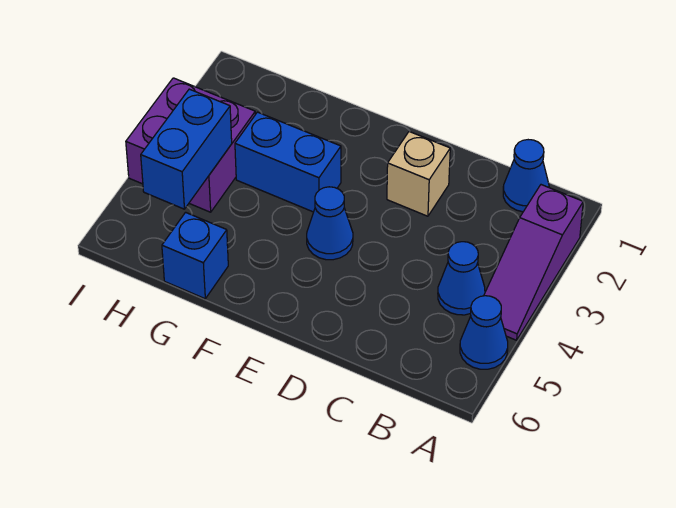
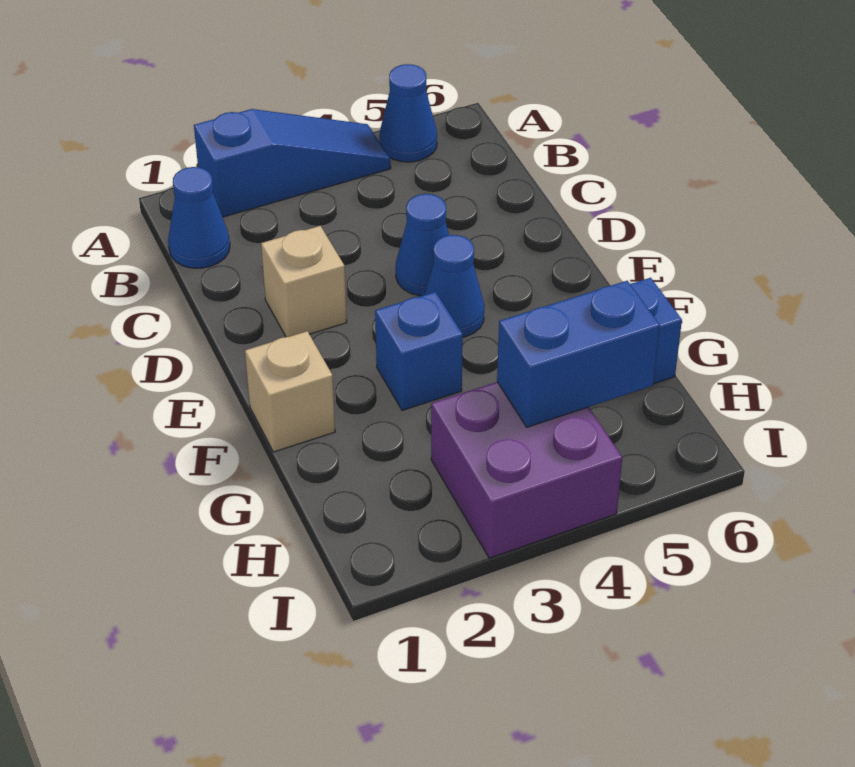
purple 1x3 slope [484,185,583,340] -> blue 1x3 slope [194,109,391,217]
blue 1x1 cone [438,242,485,315] -> blue 1x1 cone moved to [396,194,449,296]
none -> tan 1x1 brick [245,331,335,452]
blue 1x2 brick [235,112,341,212] -> blue 1x1 brick [375,292,463,410]

